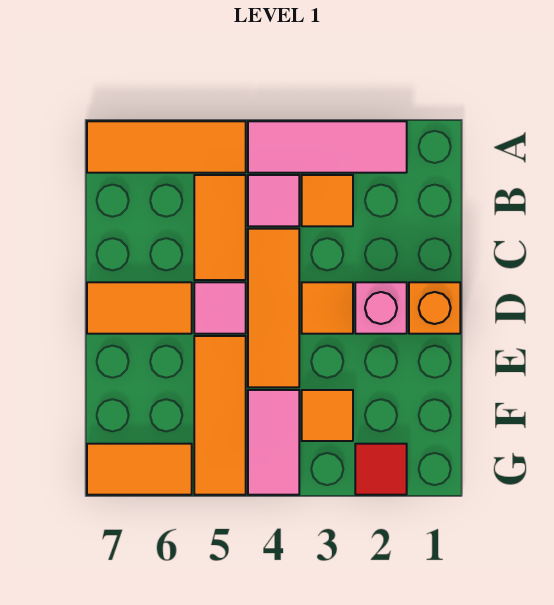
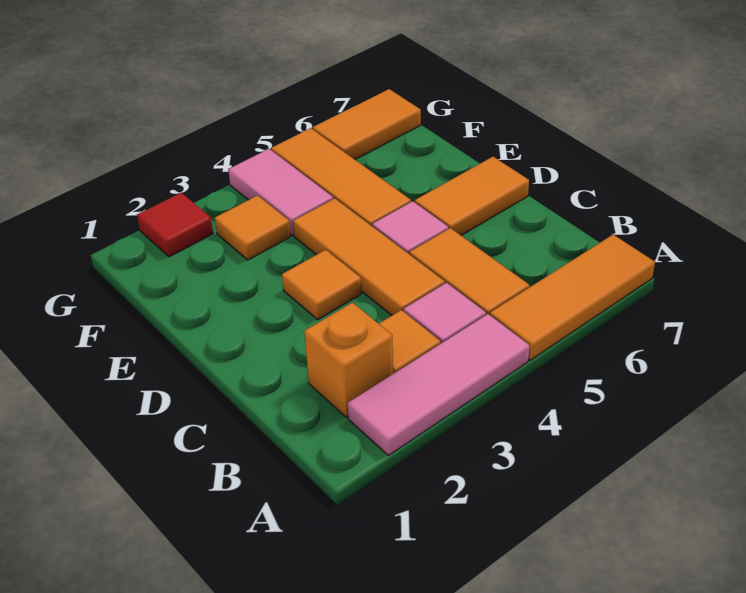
orange 1x1 brick [409,282,460,334] -> orange 1x1 brick moved to [304,303,393,417]
pink 1x1 brick [355,282,407,334] -> none

